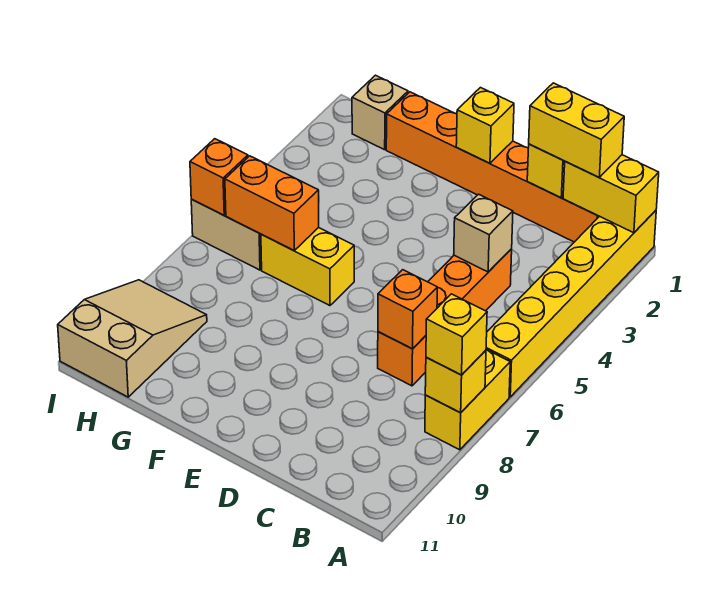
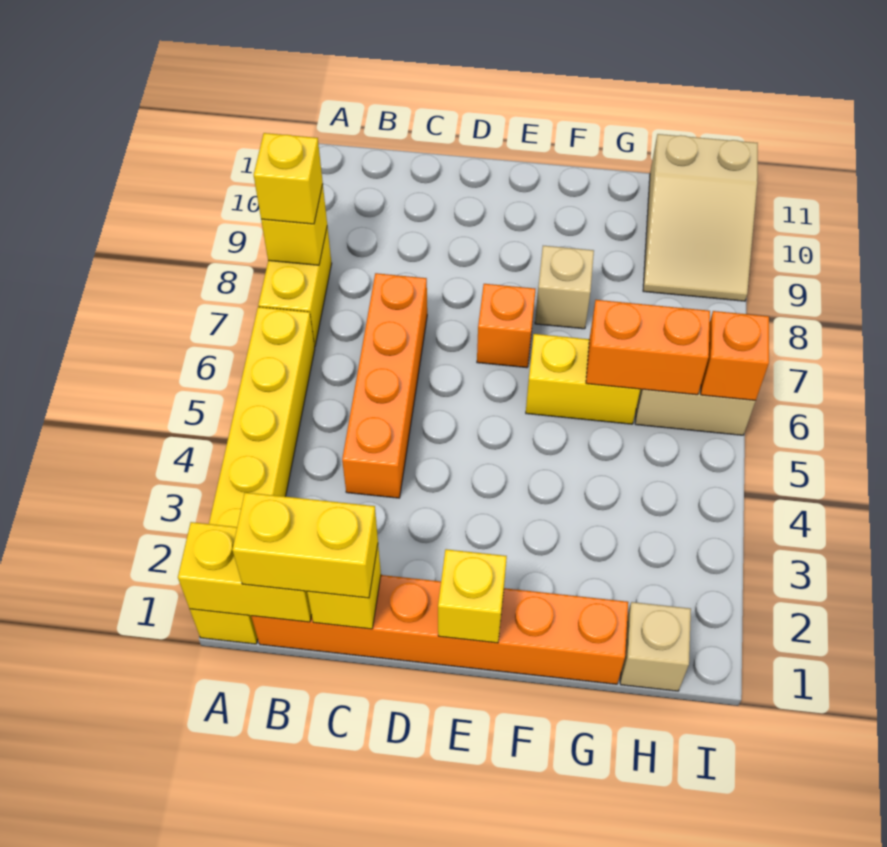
tan 1x1 brick [454,194,513,272] -> tan 1x1 brick moved to [535,246,594,329]
orange 1x1 brick [378,270,437,349] -> orange 1x1 brick moved to [477,284,535,368]

